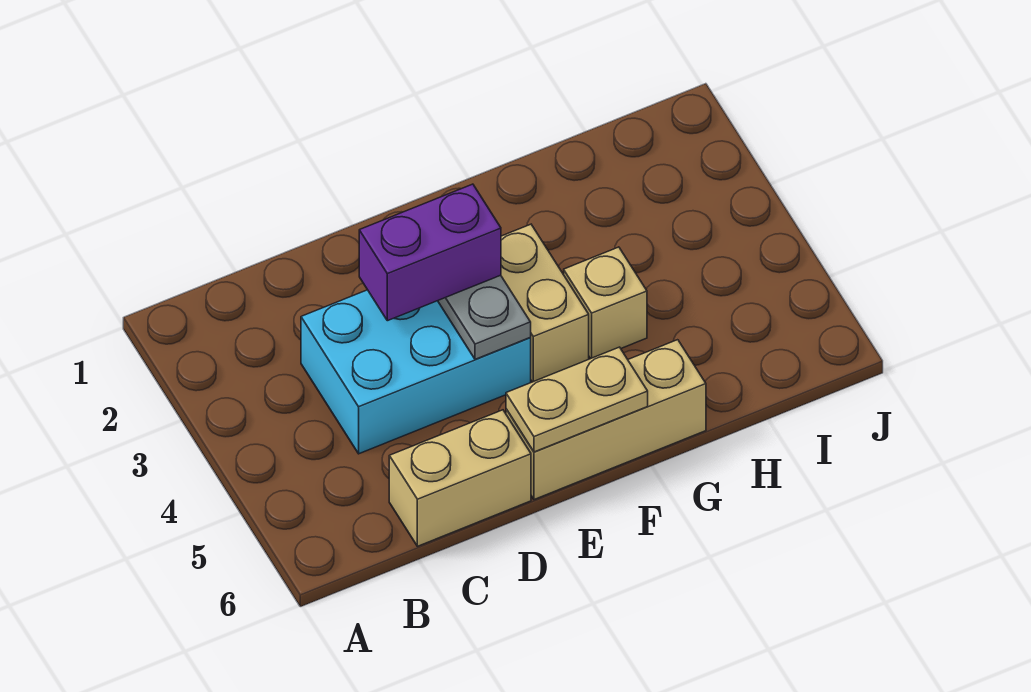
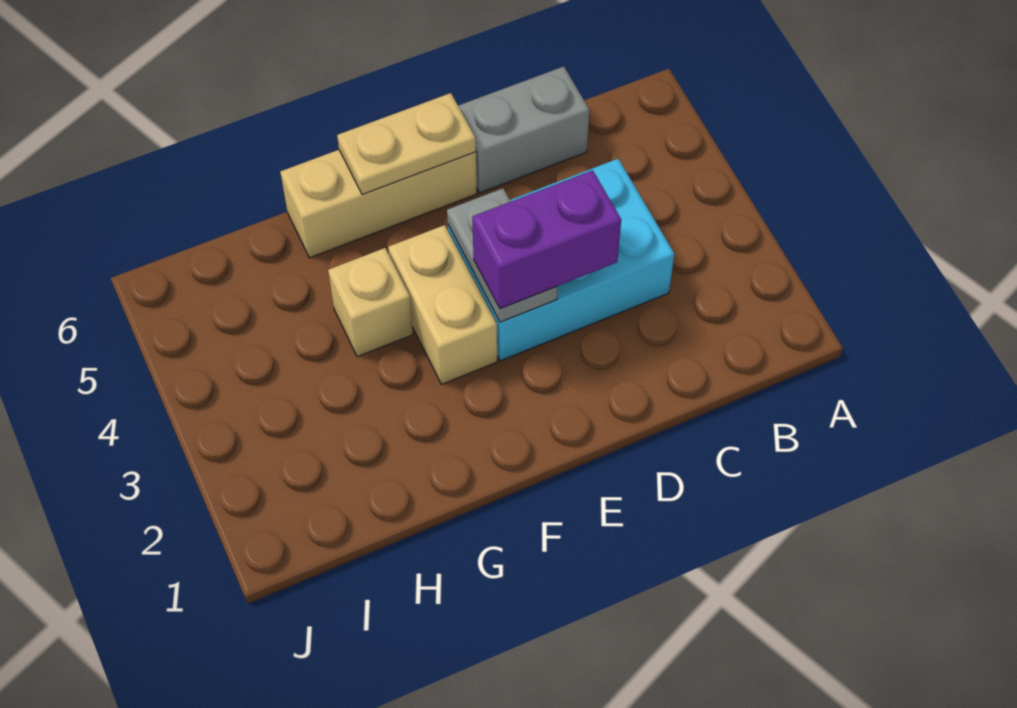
tan 1x2 brick [389,410,531,546] -> grey 1x2 brick [458,67,589,193]

